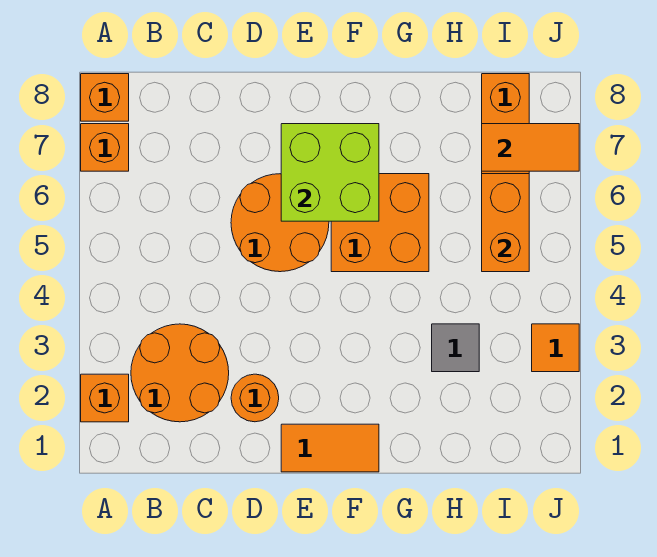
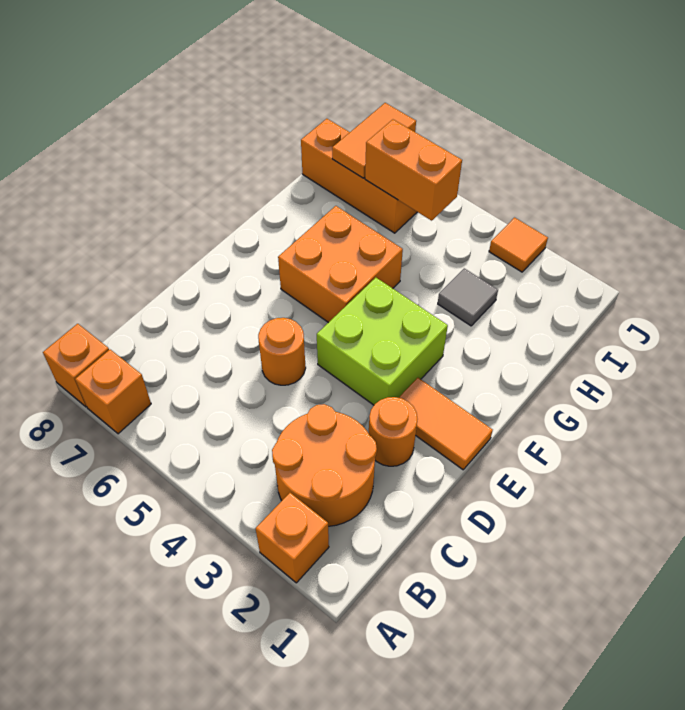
orange 2x2 round brick [231,174,329,272] -> orange 1x1 round brick [258,318,306,385]
orange 1x2 tile [281,424,379,472] -> orange 1x2 tile turned to [399,378,493,470]
lime 2x2 brick [281,124,379,221] -> lime 2x2 brick moved to [317,278,448,405]

